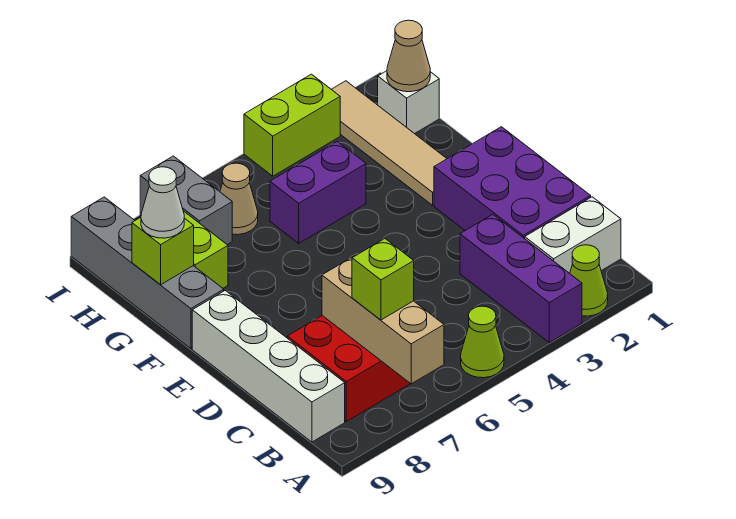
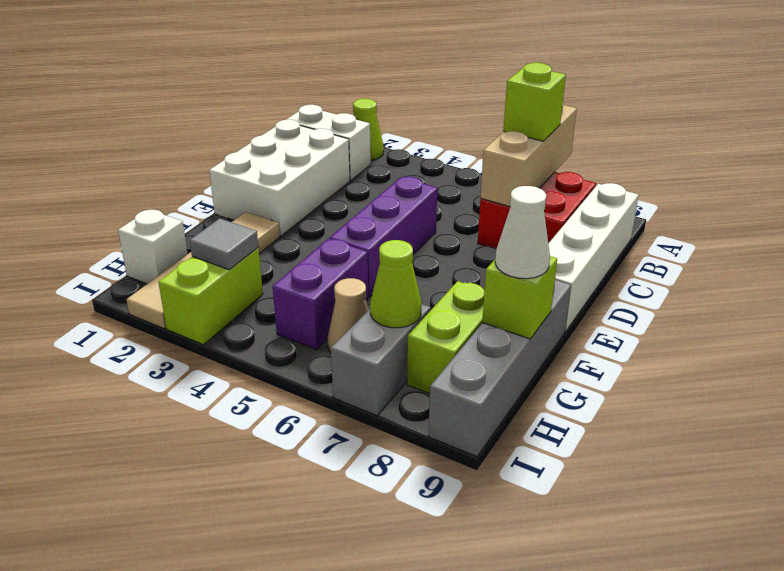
purple 1x3 brick [460,214,582,343] -> purple 1x3 brick moved to [330,177,437,297]
lime 1x1 cone [461,306,504,378] -> lime 1x1 cone moved to [370,240,422,328]
purple 2x3 brick [434,127,591,239] -> white 2x3 brick [209,120,350,236]
purple 1x2 brick [270,141,366,243] -> purple 1x2 brick turned to [273,239,368,349]
tan 1x1 cone [387,20,430,92] -> none
none -> grey 1x1 tile [189,218,258,270]
lime 1x2 brick [244,74,340,176] -> lime 1x2 brick turned to [158,248,263,345]

